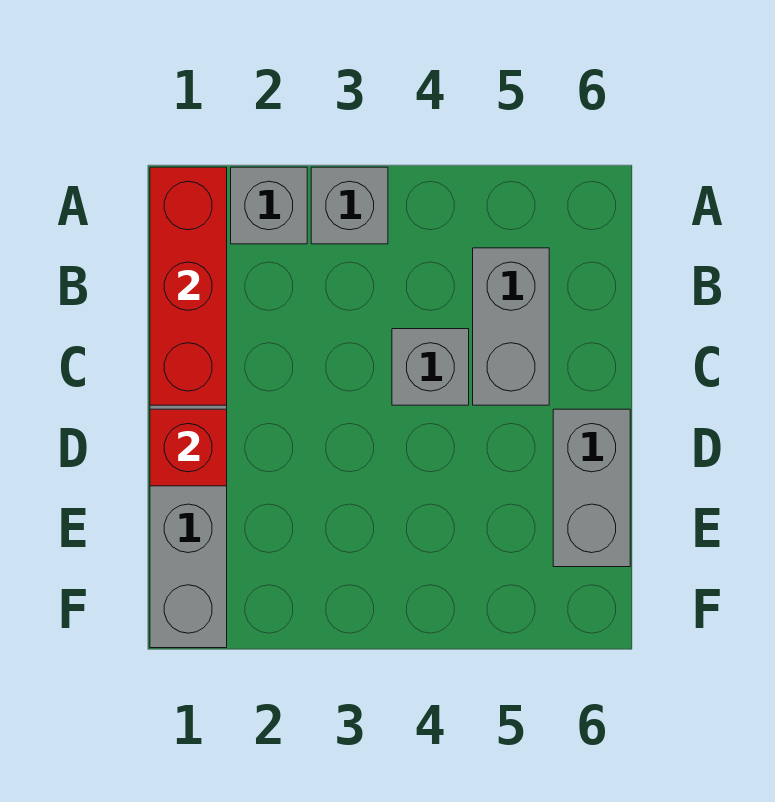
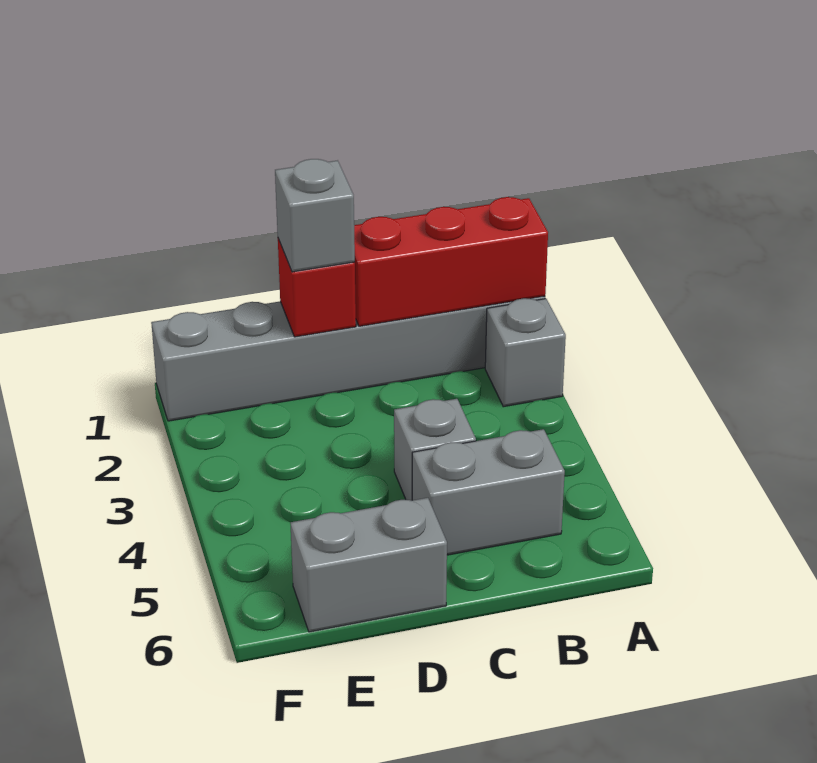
grey 1x1 brick [311,167,388,244] -> grey 1x1 brick moved to [275,159,355,272]

